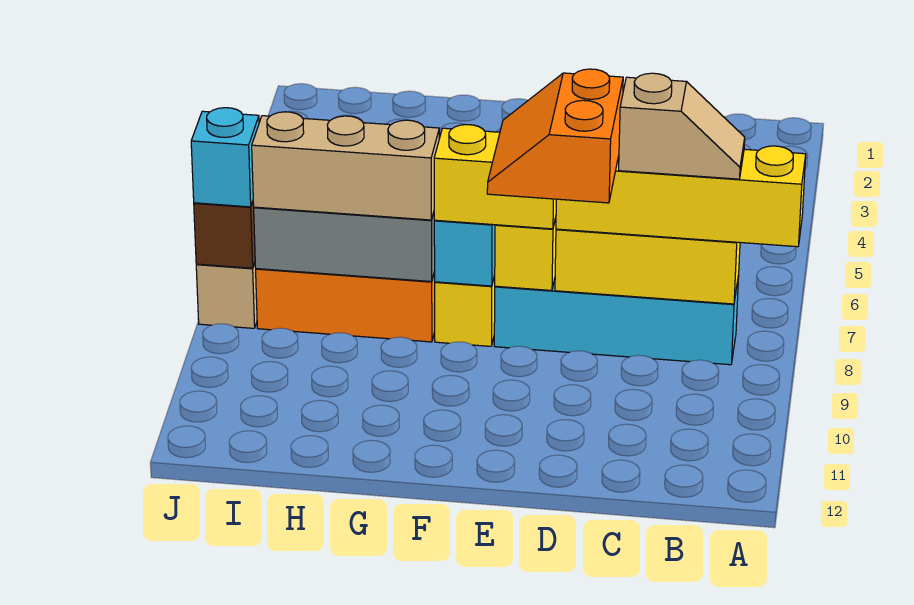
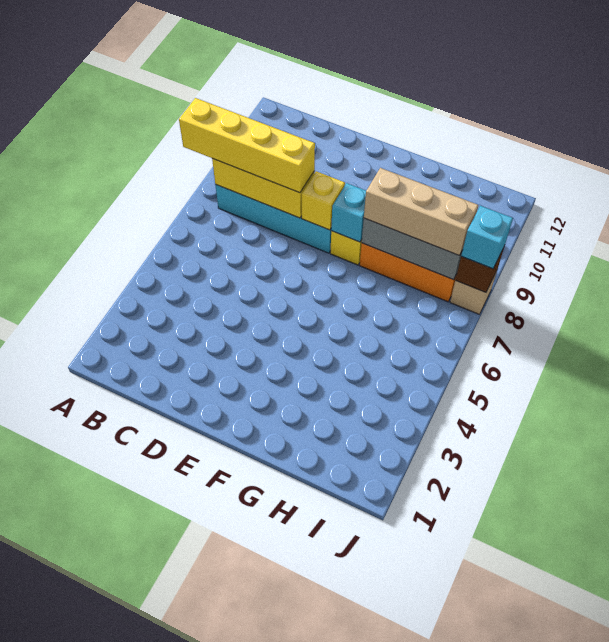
tan 1x2 slope [619,73,745,179] -> none
orange 2x2 slope [487,69,623,203] -> none
yellow 1x2 brick [434,125,556,229] -> none

